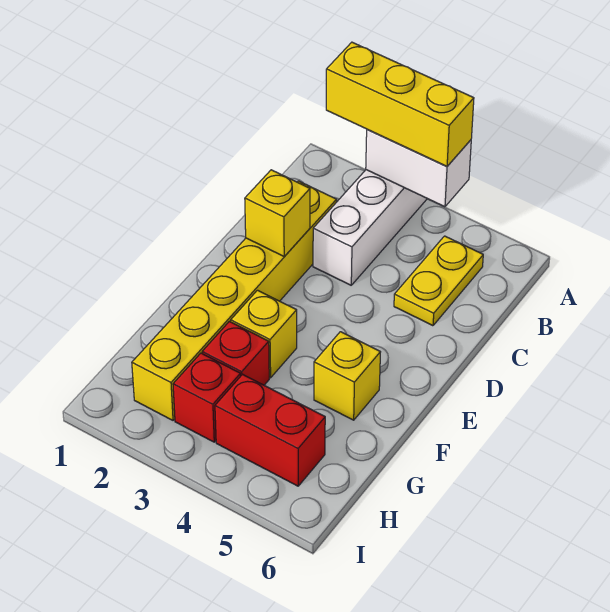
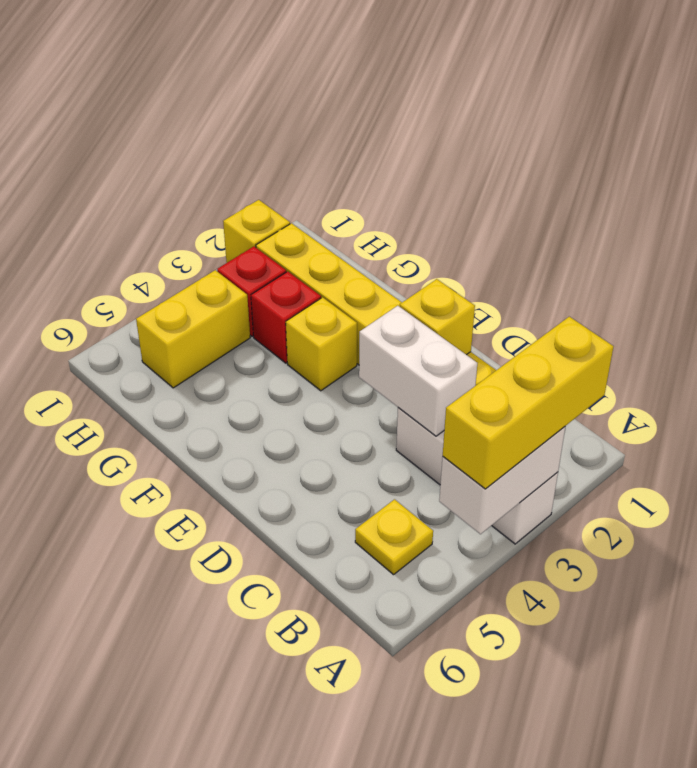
yellow 1x2 plate [394,236,483,326] -> yellow 1x1 plate [355,499,433,575]
none -> white 1x2 brick [359,306,477,436]
yellow 1x1 brick [314,332,380,420] -> yellow 1x1 brick moved to [223,200,290,262]
red 1x2 brick [215,374,325,486] -> yellow 1x2 brick [136,270,250,388]

